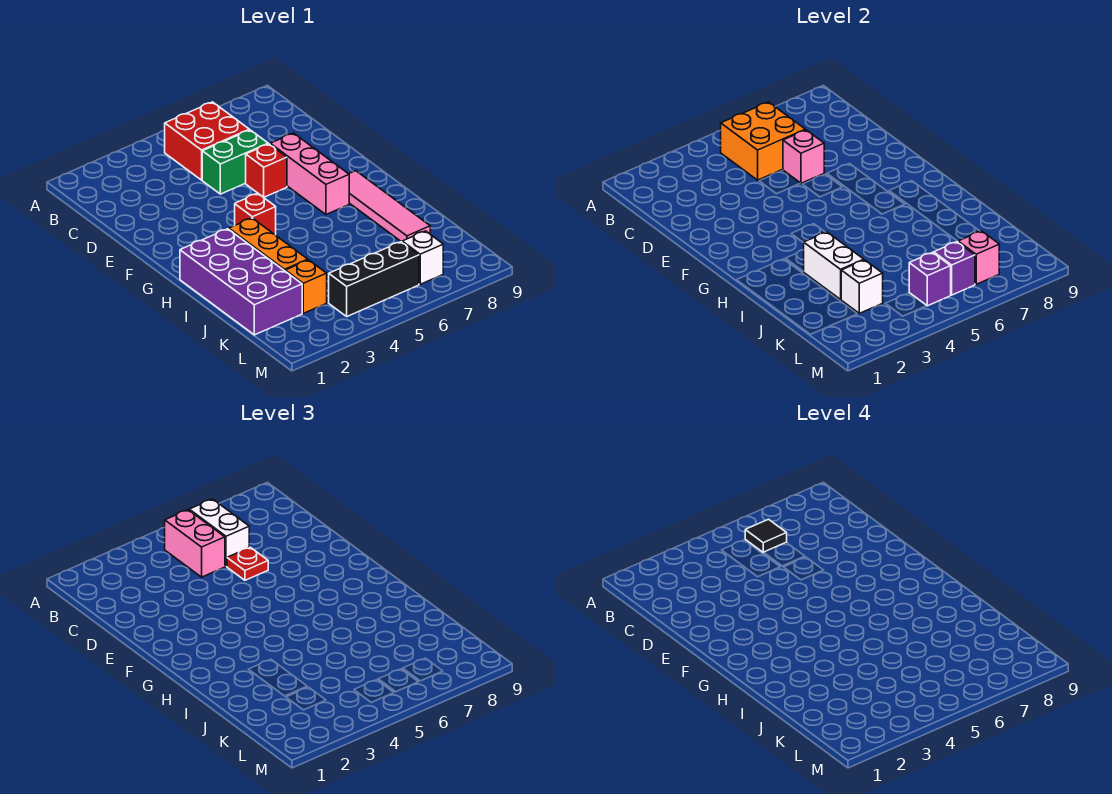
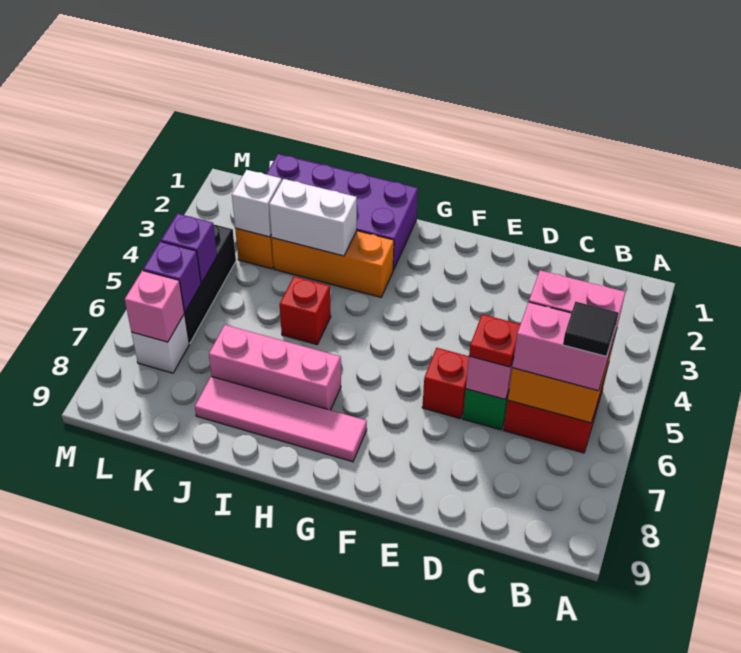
white 1x2 brick [189,499,249,566] -> pink 1x2 brick [512,302,615,391]
pink 1x3 brick [270,133,349,214] -> pink 1x3 brick moved to [209,325,341,410]
red 1x1 brick [235,193,276,235] -> red 1x1 brick moved to [280,277,331,345]

